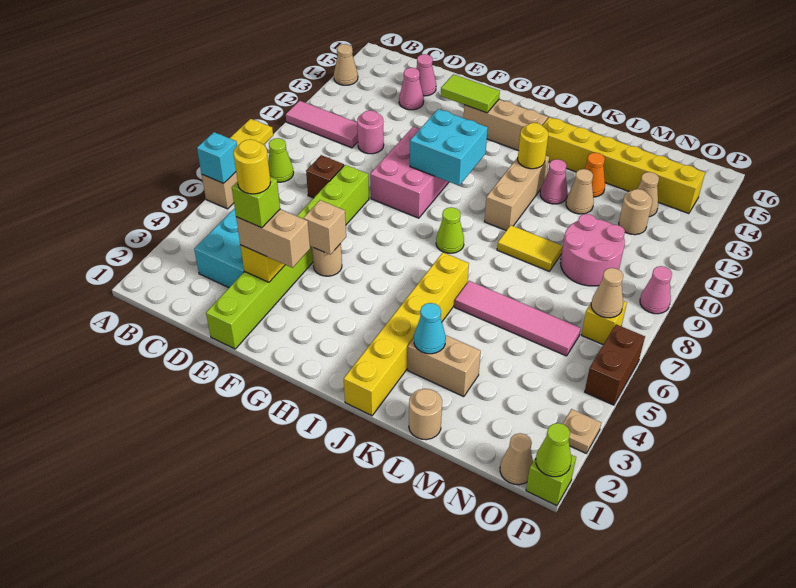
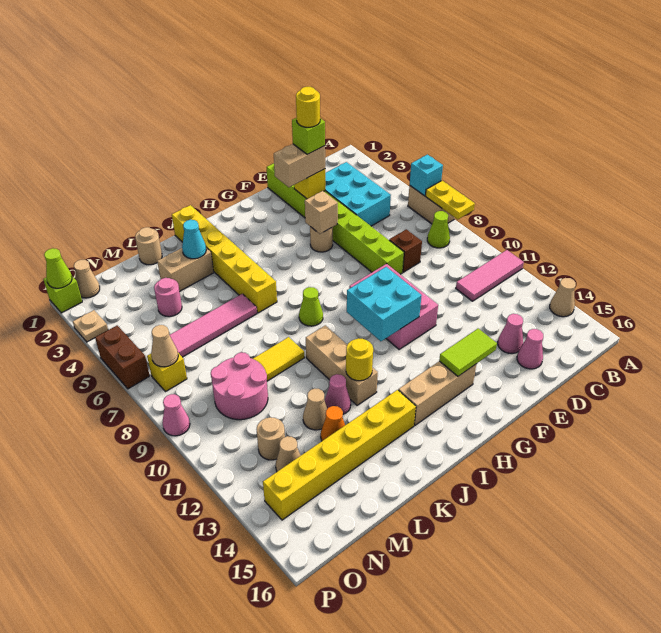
pink 1x1 round brick [357,110,384,154] -> pink 1x1 round brick moved to [154,278,182,317]

